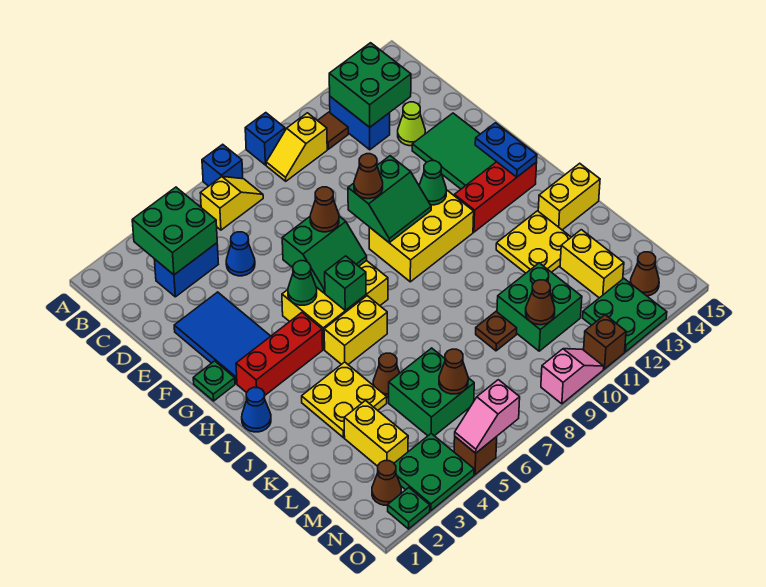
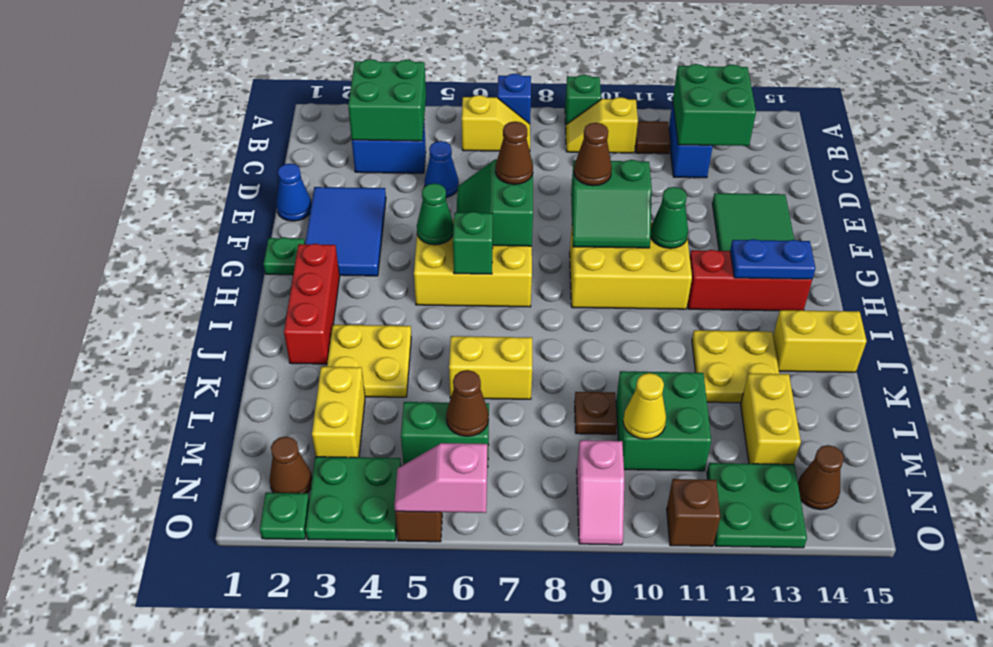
blue 1x1 brick [245,113,285,165] -> green 1x1 brick [565,75,601,124]
lime 1x1 cone [398,102,425,146] -> none
green 2x2 slope [282,216,367,293] -> green 2x2 slope turned to [456,159,533,246]
blue 1x2 plate [475,123,537,177] -> blue 1x2 plate turned to [730,239,815,279]
red 1x3 brick [236,313,323,395] -> red 1x3 brick turned to [284,244,340,364]
blue 1x1 cone [242,387,271,432] -> blue 1x1 cone moved to [277,163,311,221]
yellow 1x2 brick [324,296,387,364] -> yellow 1x2 brick moved to [449,336,532,399]
brown 1x1 cone [373,353,399,398] -> none
green 2x2 brick [389,348,474,436] -> green 1x2 brick [401,402,489,467]
brown 1x1 cone [526,280,555,325] -> yellow 1x1 cone [623,373,666,439]
pink 1x2 slope [541,349,604,404] -> pink 1x2 slope turned to [577,440,624,545]

